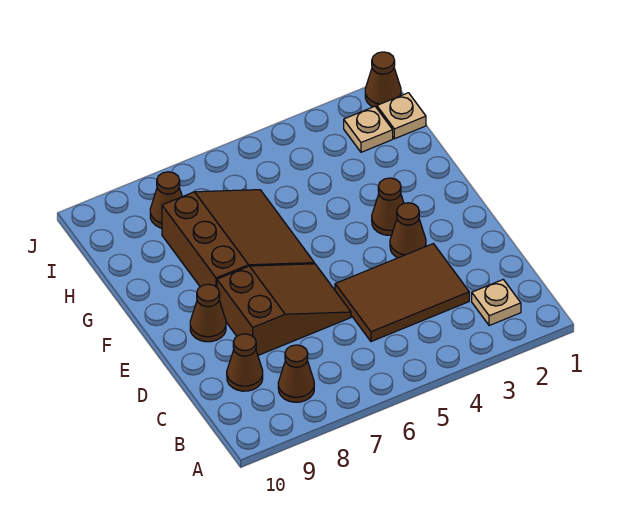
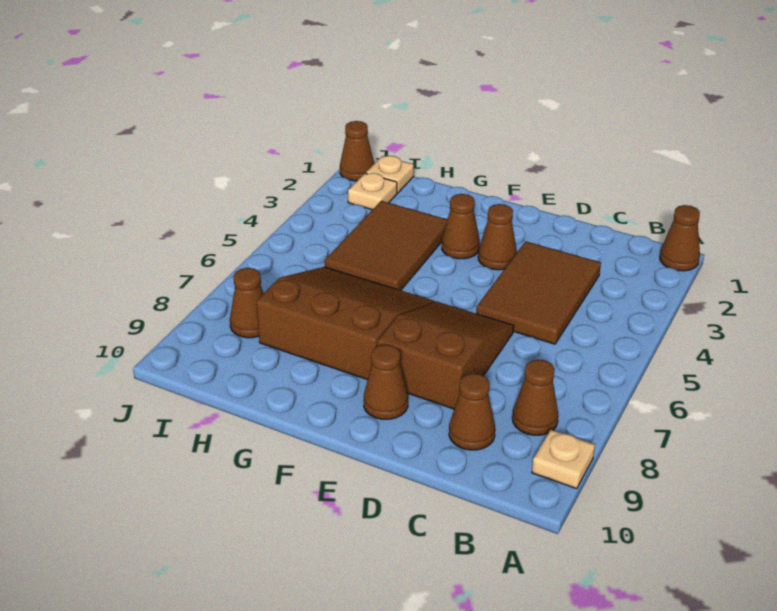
none -> brown 1x1 cone [660,205,700,271]
tan 1x1 plate [472,280,521,326] -> tan 1x1 plate moved to [532,430,595,489]
none -> brown 2x3 tile [325,201,447,290]

